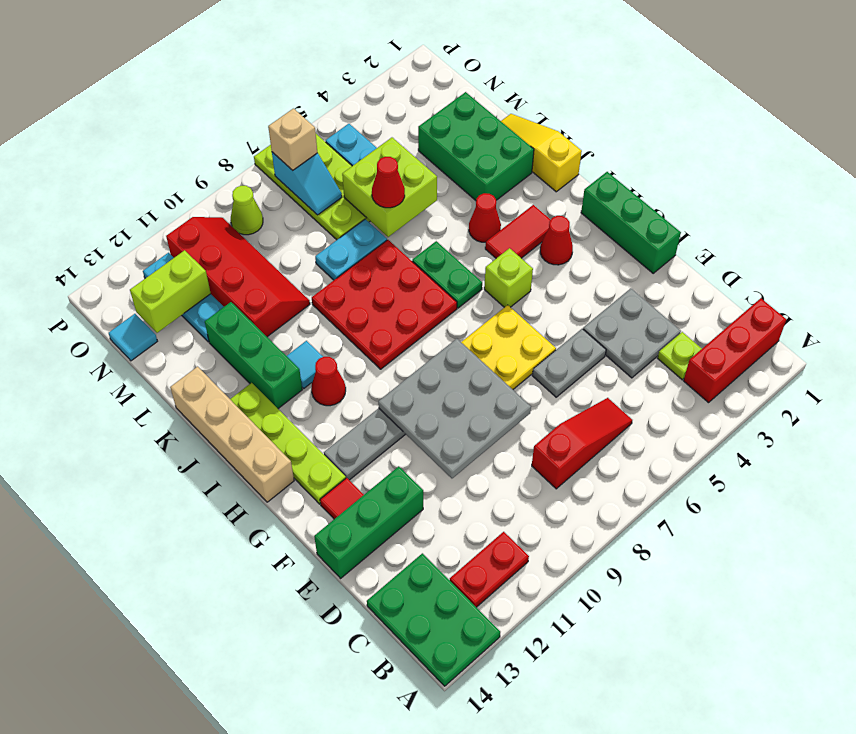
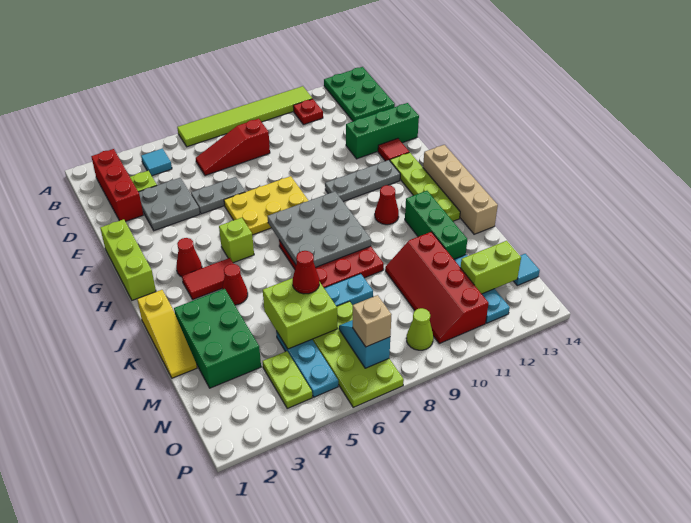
none -> lime 1x6 tile [177,86,313,147]
red 1x3 brick [684,298,786,403] -> red 1x3 brick turned to [91,149,143,221]
red 1x2 plate [450,532,529,607] -> red 1x1 plate [293,99,323,125]
grey 3x3 plate [378,339,531,478] -> grey 3x3 plate moved to [268,192,371,267]
green 1x3 brick [581,172,681,273] -> lime 1x3 brick [100,219,156,300]
green 1x2 plate [412,241,482,308] -> none
cyan 1x1 tile [287,341,323,388] -> cyan 1x1 tile moved to [141,149,172,176]
none -> lime 1x2 plate [263,351,312,408]

